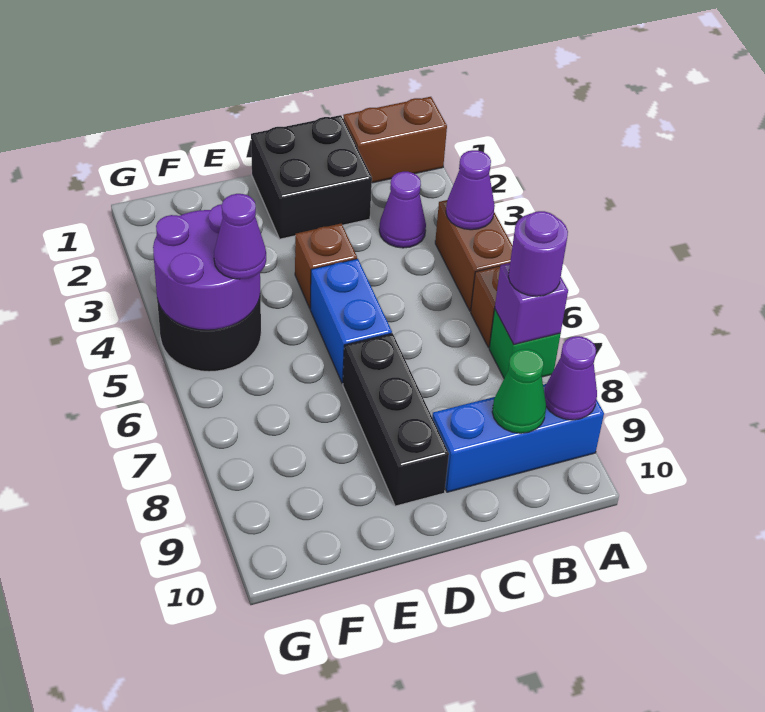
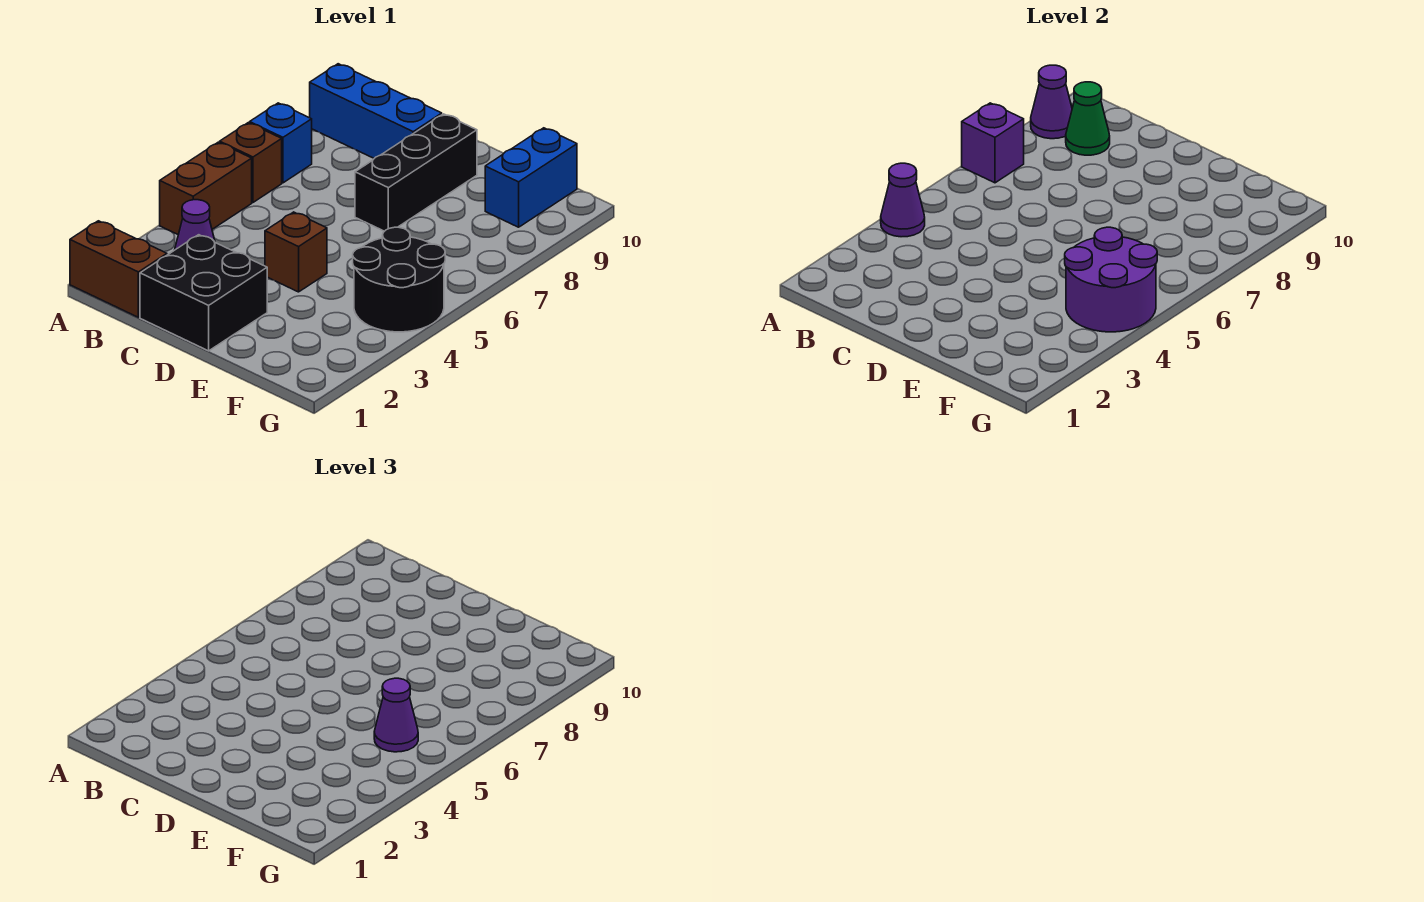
green 1x1 brick [489,310,560,378] -> blue 1x1 brick [250,103,312,183]
purple 1x1 round brick [508,211,568,296] -> none
blue 1x2 brick [310,259,392,384] -> blue 1x2 brick moved to [485,128,577,227]

